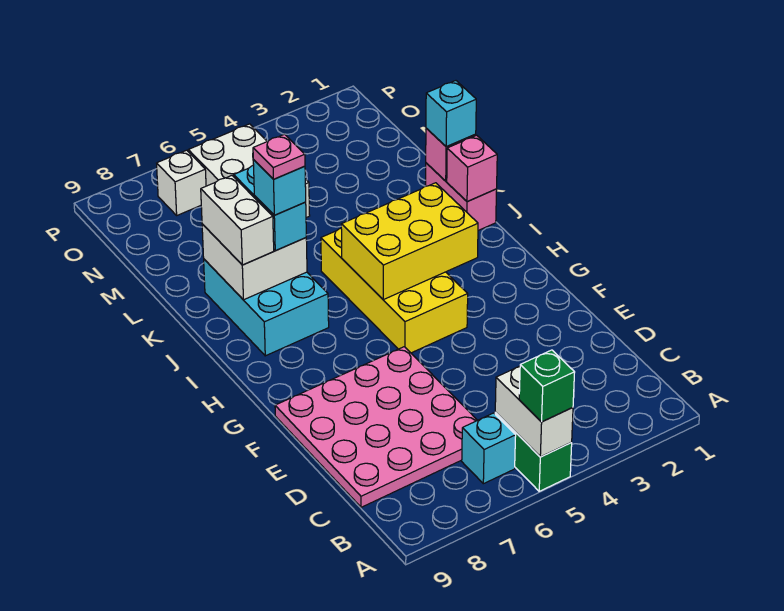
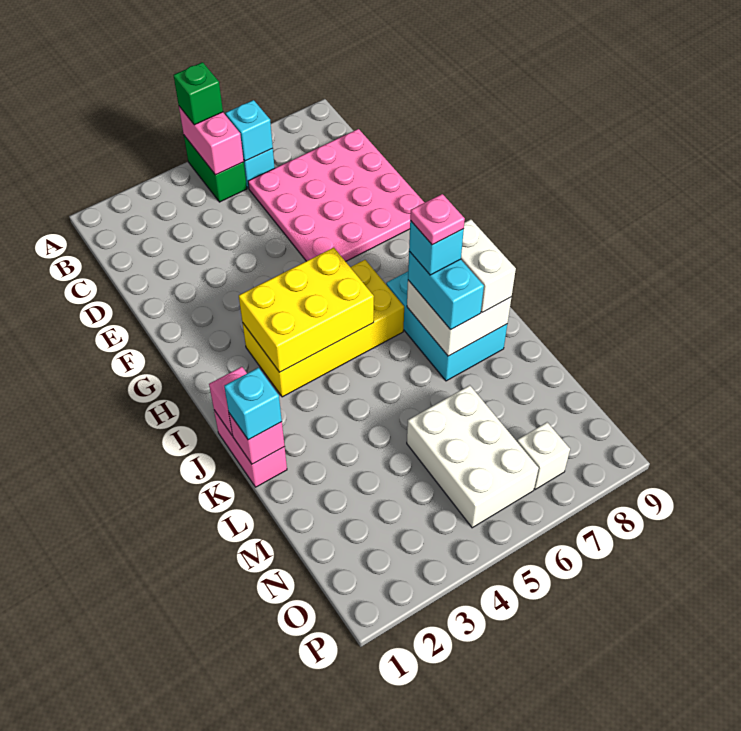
white 1x2 brick [495,366,573,457] -> pink 1x2 brick [179,106,244,175]
none -> cyan 1x1 brick [225,100,273,161]
yellow 2x4 brick [321,228,468,353] -> yellow 2x4 brick turned to [243,260,404,397]

